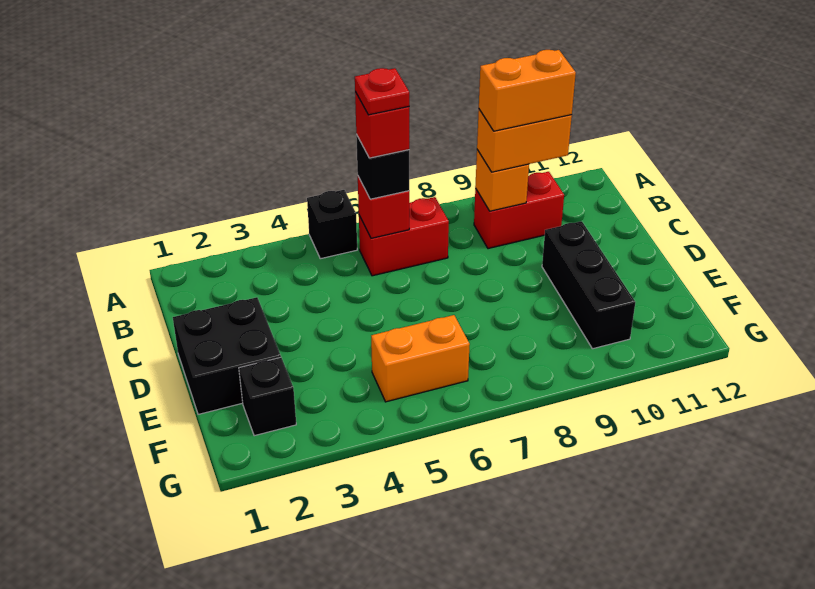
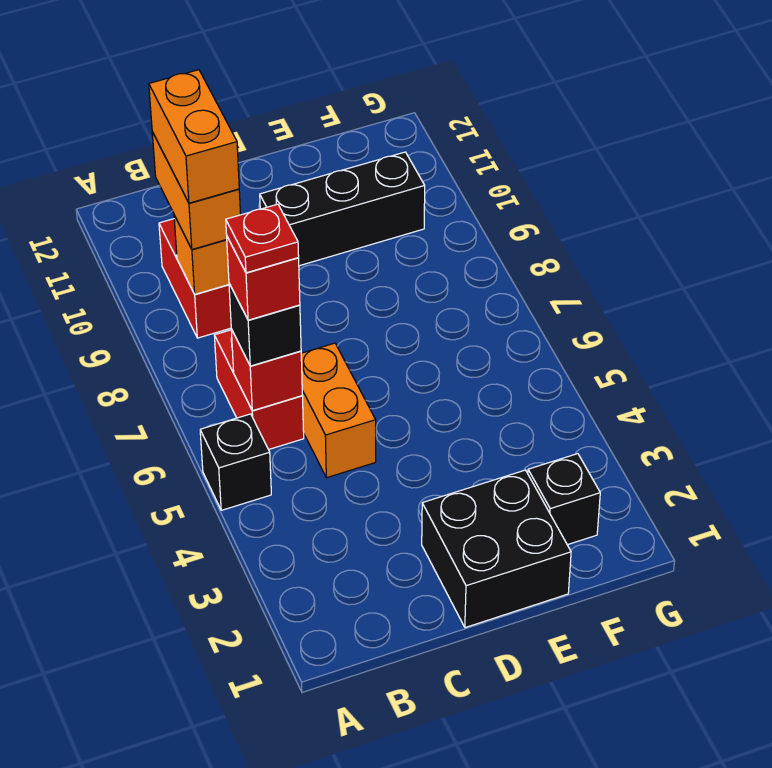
orange 1x2 brick [371,315,470,402] -> orange 1x2 brick moved to [301,343,376,478]

